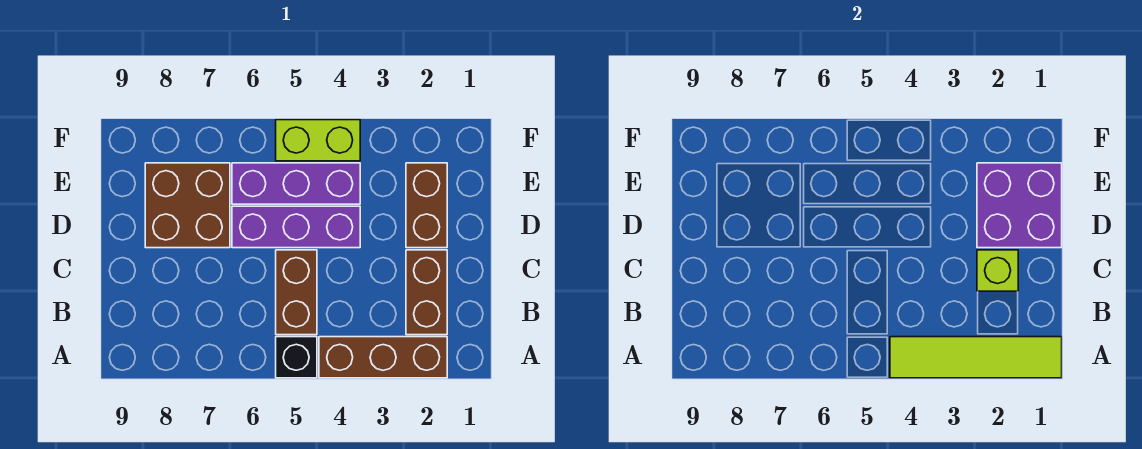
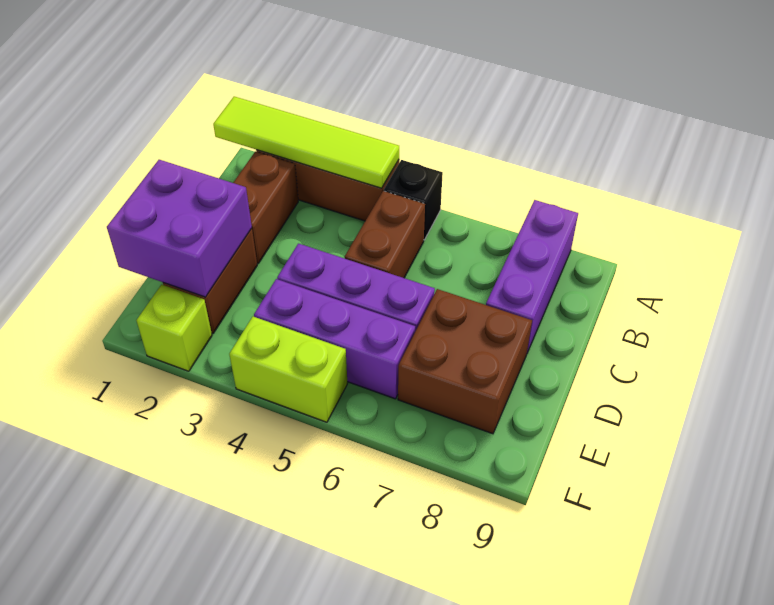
none -> purple 1x3 brick [486,200,578,353]
lime 1x1 brick [977,250,1018,291] -> lime 1x1 brick moved to [136,285,212,371]

